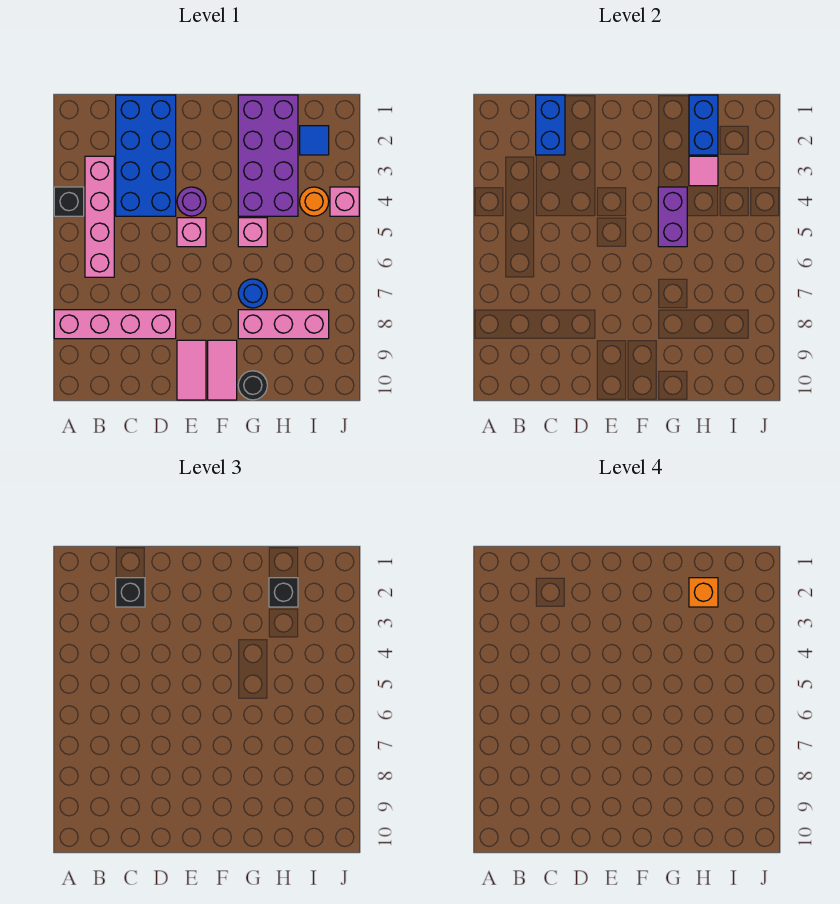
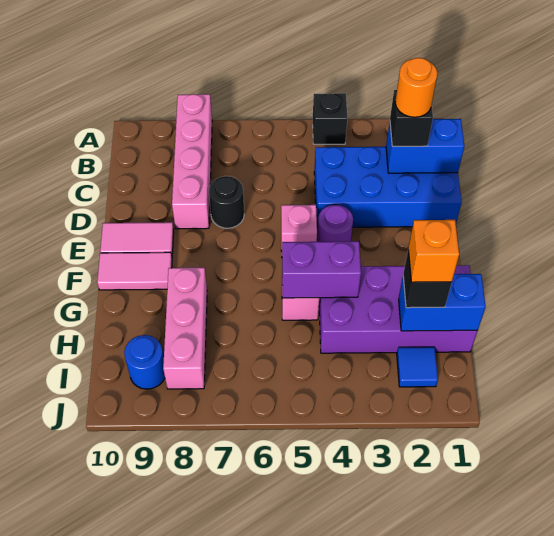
pink 1x4 brick [85,156,114,277] -> none
blue 1x1 round brick [238,279,267,308] -> blue 1x1 round brick moved to [124,335,165,389]
black 1x1 round brick [238,371,267,400] -> black 1x1 round brick moved to [209,176,244,228]
pink 1x1 tile [689,156,718,186] -> none
orange 1x1 round brick [300,187,329,216] -> orange 1x1 round brick moved to [395,58,437,117]
pink 1x1 brick [330,187,359,216] -> none

